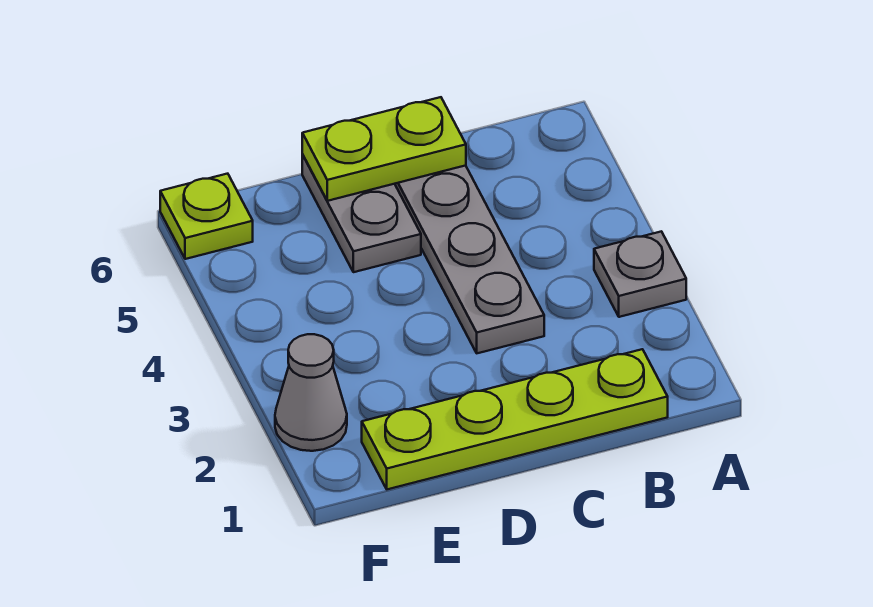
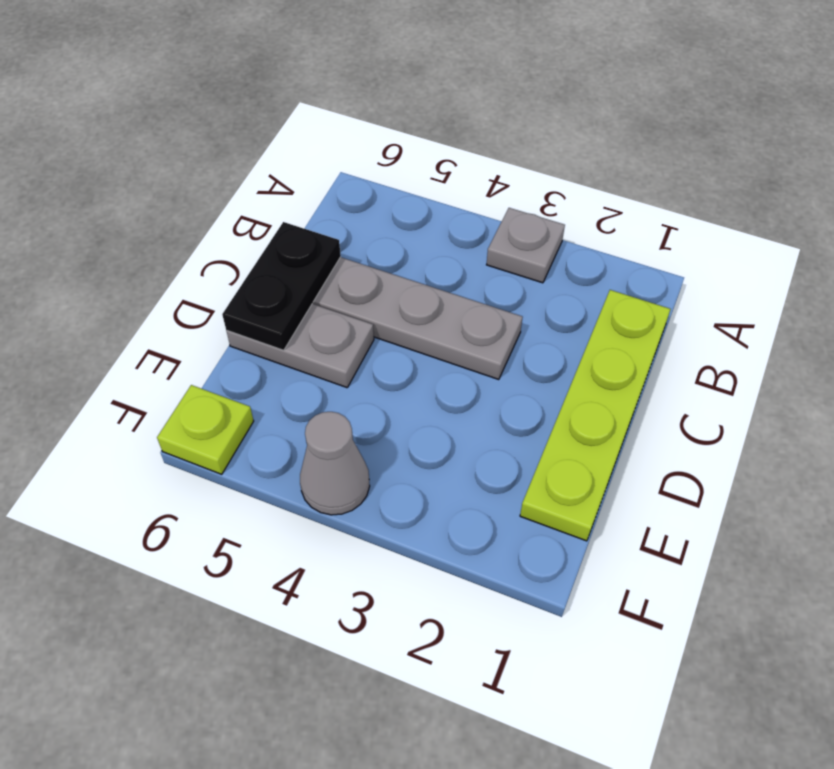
lime 1x2 plate [302,97,466,201] -> black 1x2 plate [222,222,341,350]
grey 1x1 cone [275,334,347,451] -> grey 1x1 cone moved to [300,412,370,515]

